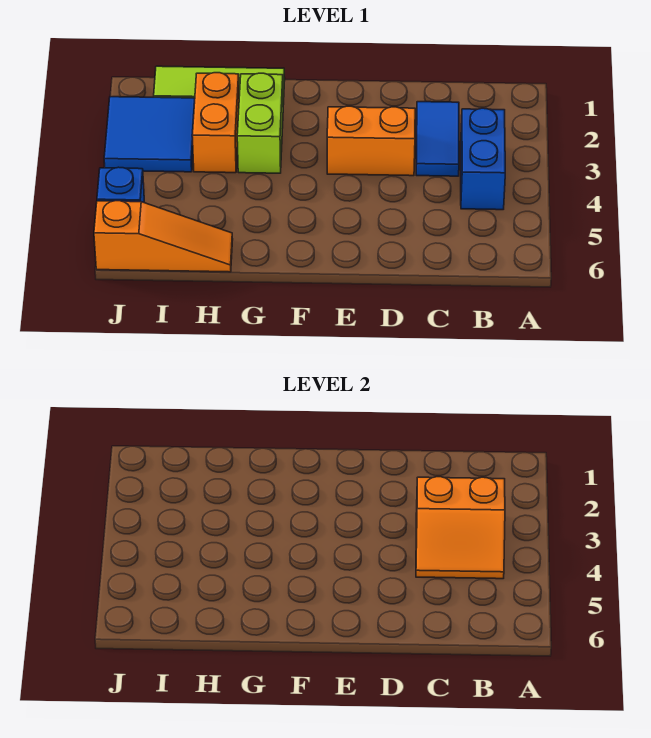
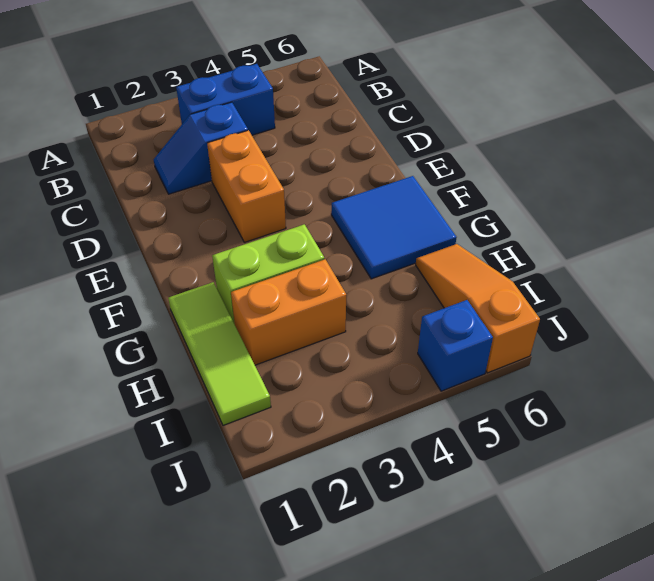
orange 2x2 slope [416,477,505,579] -> none
blue 1x2 tile [416,102,459,176] -> blue 1x2 slope [154,102,248,194]
blue 2x2 tile [104,97,195,172] -> blue 2x2 tile moved to [331,176,457,279]

